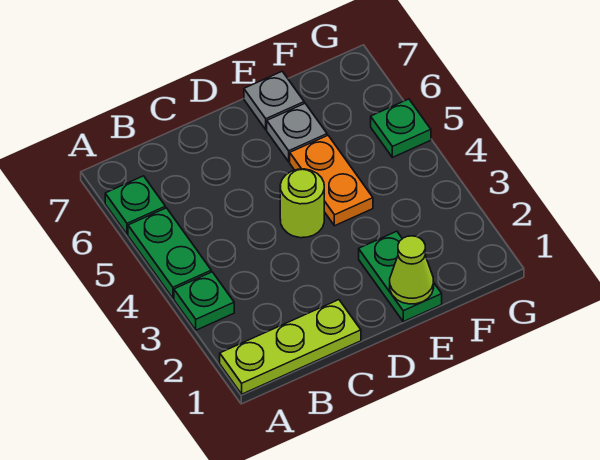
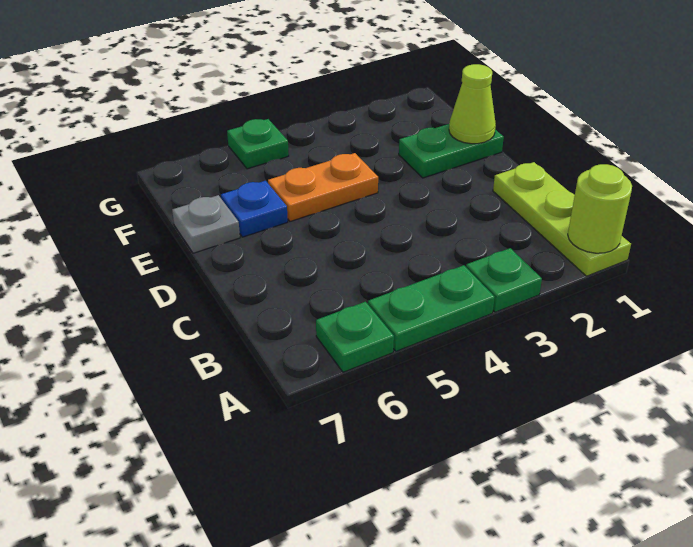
lime 1x1 round brick [280,169,324,238] -> lime 1x1 round brick moved to [568,164,632,253]
grey 1x1 plate [267,103,327,162] -> blue 1x1 plate [221,181,288,237]

